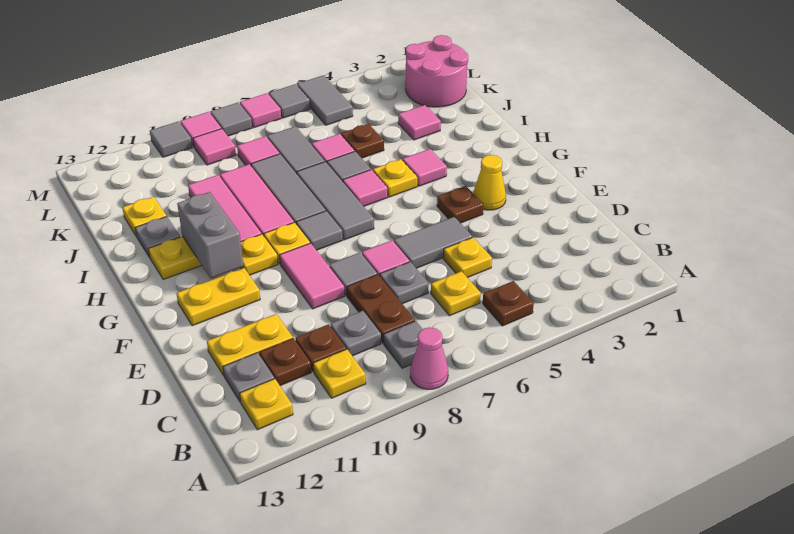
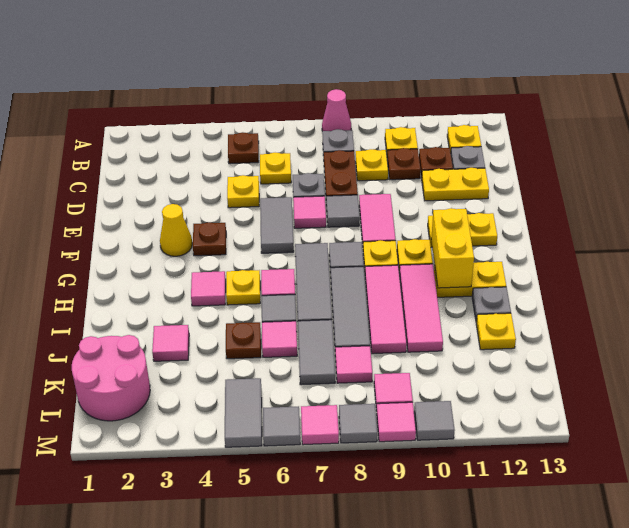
grey 1x1 plate [330,311,381,356] -> yellow 1x1 plate [356,149,388,181]
grey 1x2 tile [394,217,472,268] -> grey 1x2 tile turned to [260,197,294,253]
grey 1x2 brick [177,192,243,278] -> yellow 1x2 brick [431,208,474,288]

